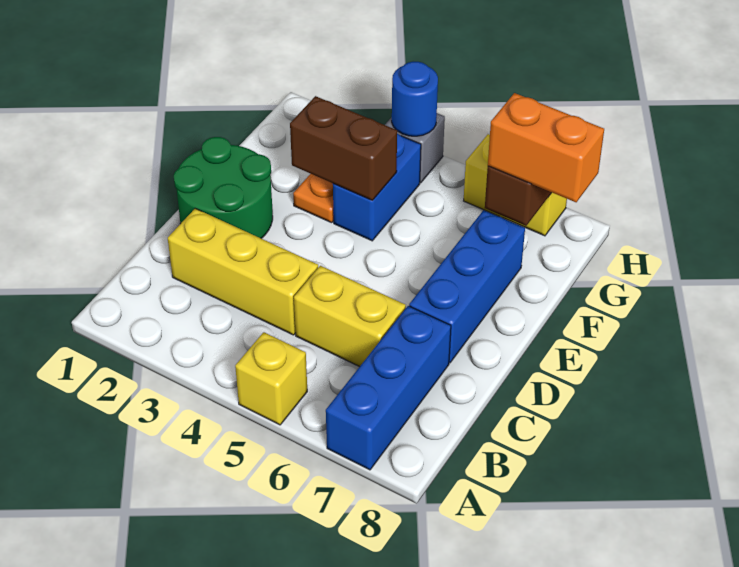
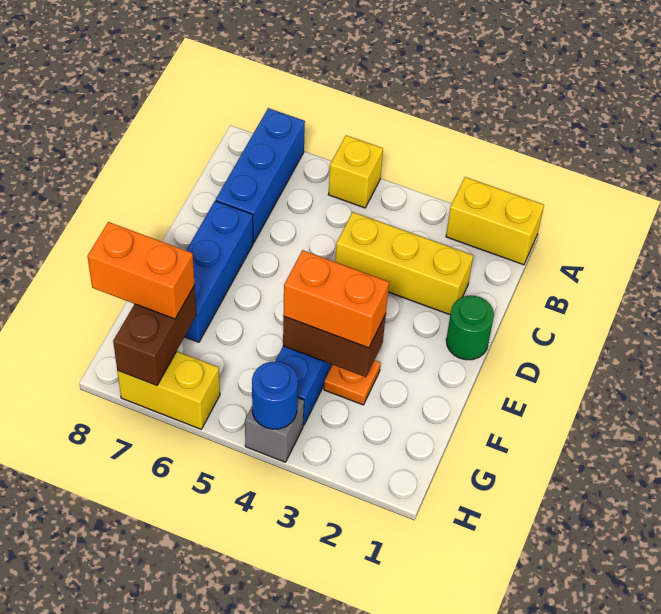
yellow 1x2 brick [294,266,406,367] -> yellow 1x2 brick moved to [446,177,544,265]
green 2x2 round brick [174,137,273,238] -> green 1x1 round brick [446,296,494,360]
none -> orange 1x2 brick [283,250,389,348]

